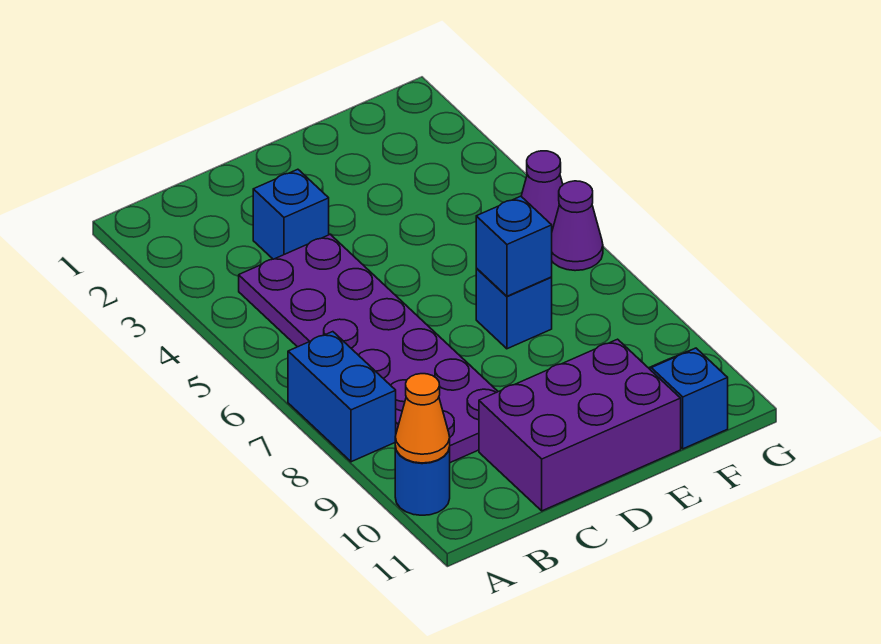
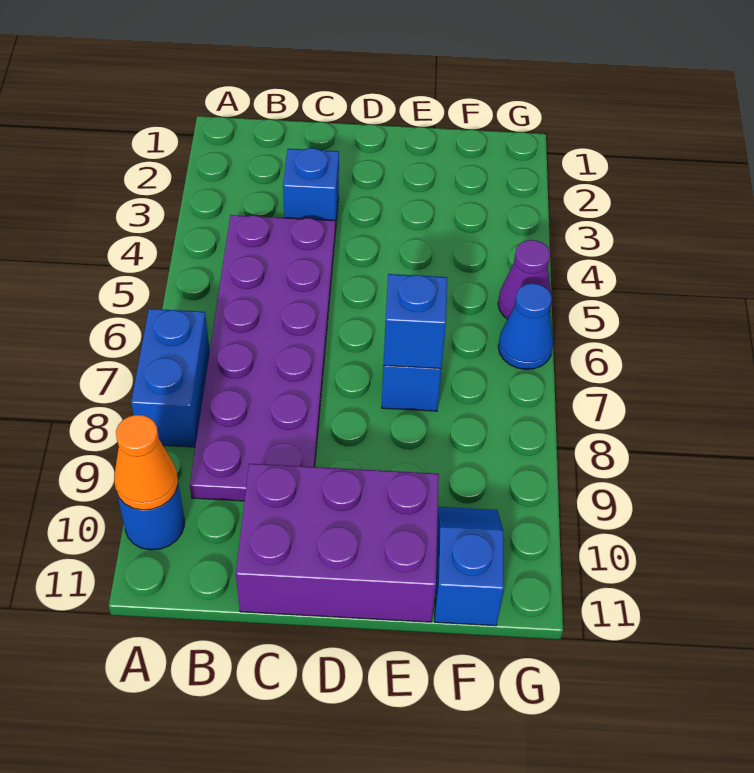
purple 1x1 cone [552,181,603,271] -> blue 1x1 cone [498,283,553,369]

